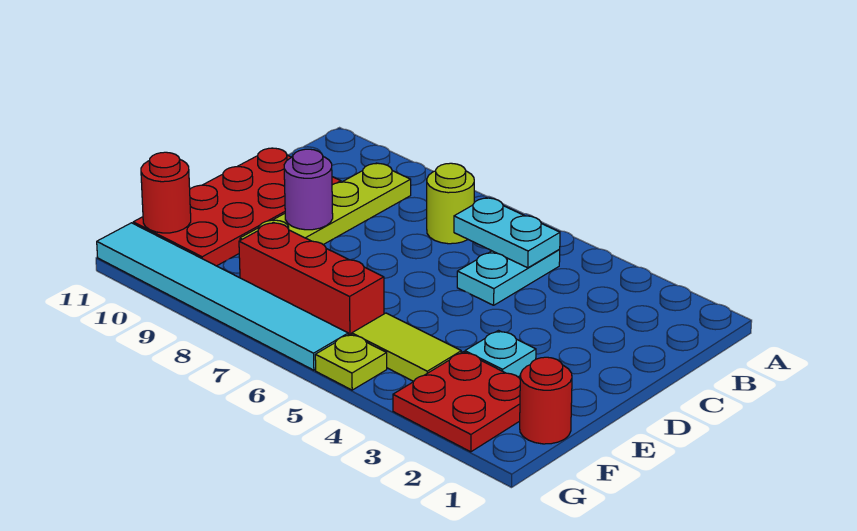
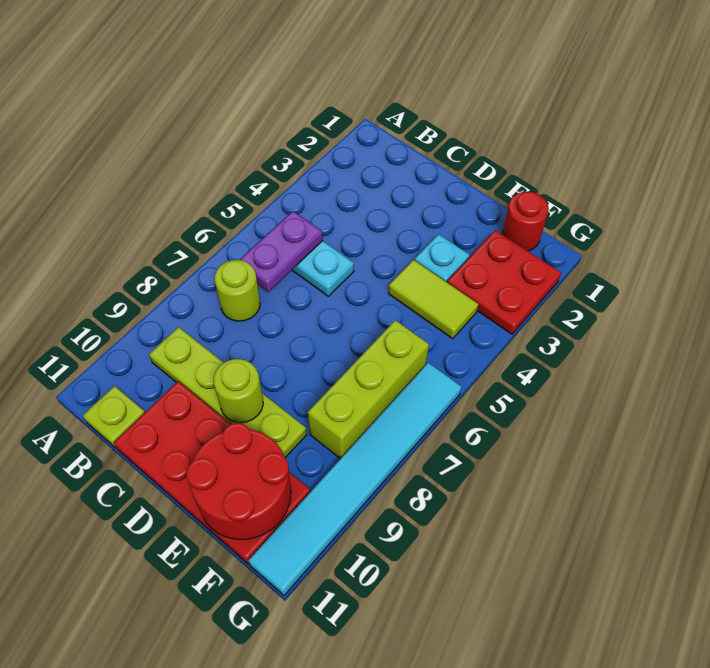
cyan 1x2 plate [454,198,560,268] -> purple 1x2 plate [240,211,323,292]
purple 1x1 round brick [284,149,333,230] -> lime 1x1 round brick [214,359,263,423]
lime 1x2 tile [352,313,461,381] -> lime 1x2 tile turned to [388,260,478,339]
red 1x3 brick [239,222,384,335] -> lime 1x3 brick [308,320,429,459]
red 1x1 round brick [141,152,191,233] -> red 2x2 round brick [187,423,291,539]
lime 1x1 plate [315,334,387,390] -> lime 1x1 plate moved to [83,386,145,448]

